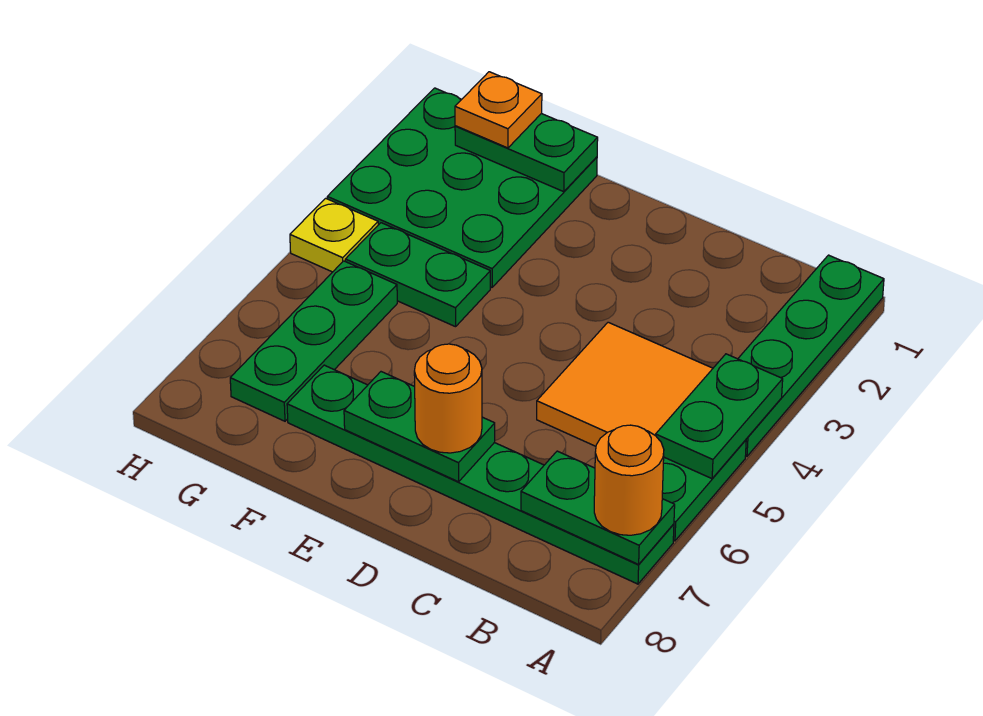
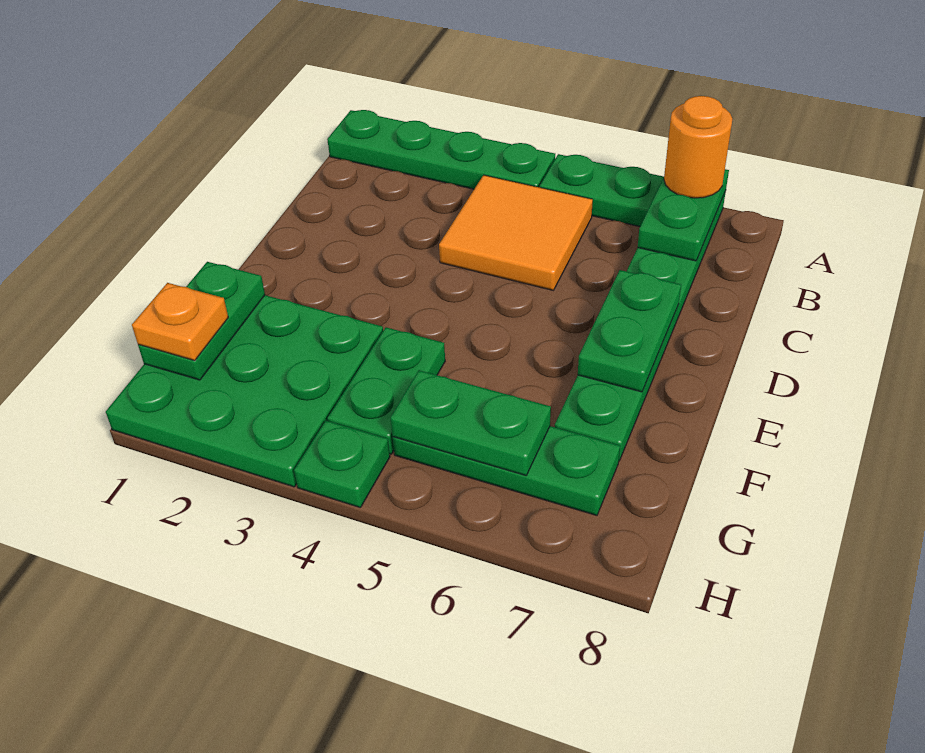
green 1x2 plate [656,354,783,479] -> green 1x2 plate moved to [391,370,551,475]
orange 1x1 round brick [414,344,482,453] -> none
yellow 1x1 plate [290,198,378,272] -> green 1x1 plate [294,421,390,507]

